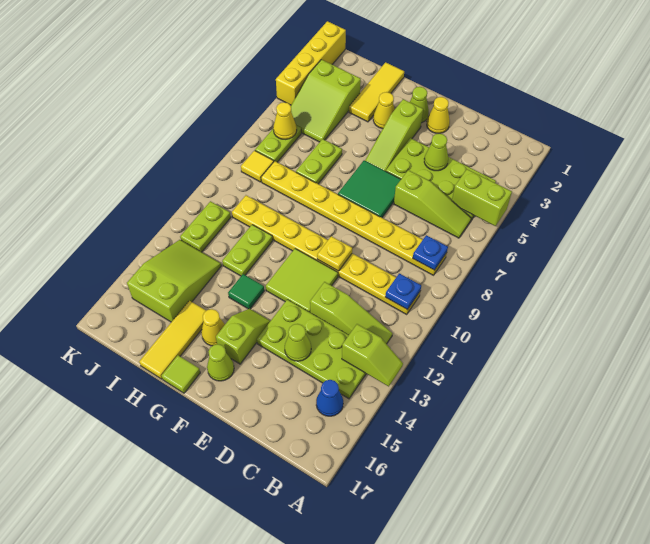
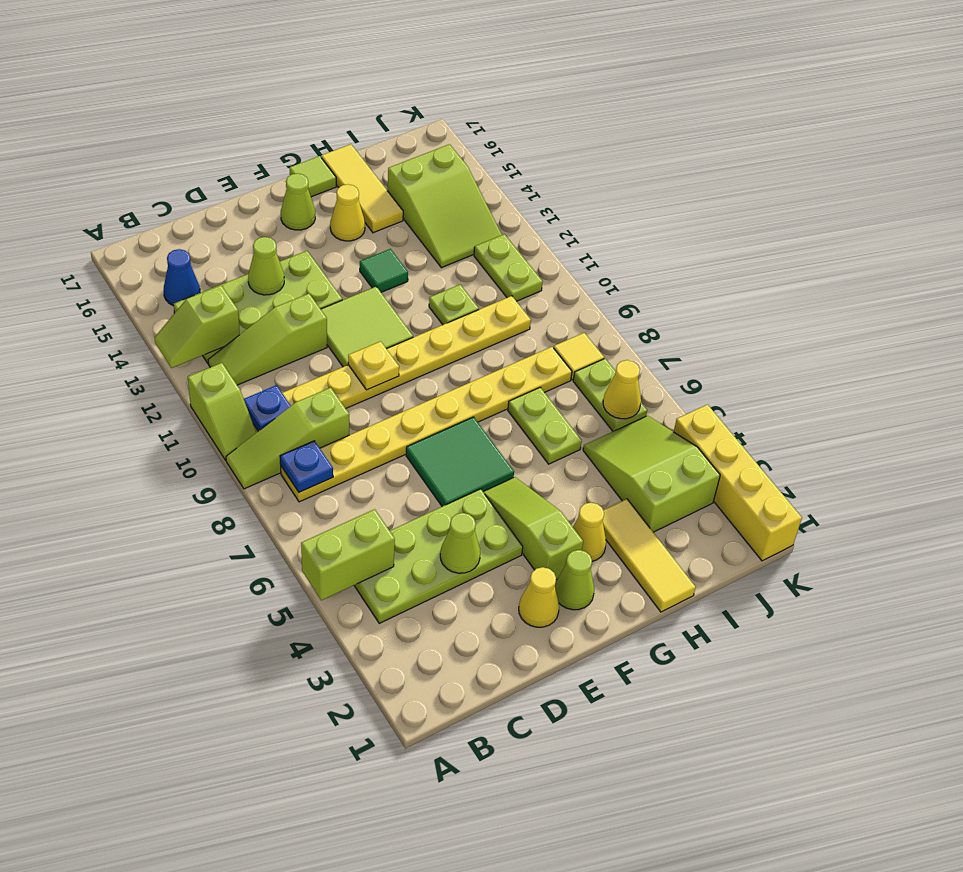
lime 1x3 slope [394,170,471,238] -> lime 1x3 slope moved to [226,388,349,489]
lime 1x2 slope [216,309,270,364] -> lime 1x2 slope moved to [188,363,256,460]
lime 1x2 plate [222,225,273,276] -> lime 1x1 plate [429,285,479,325]

